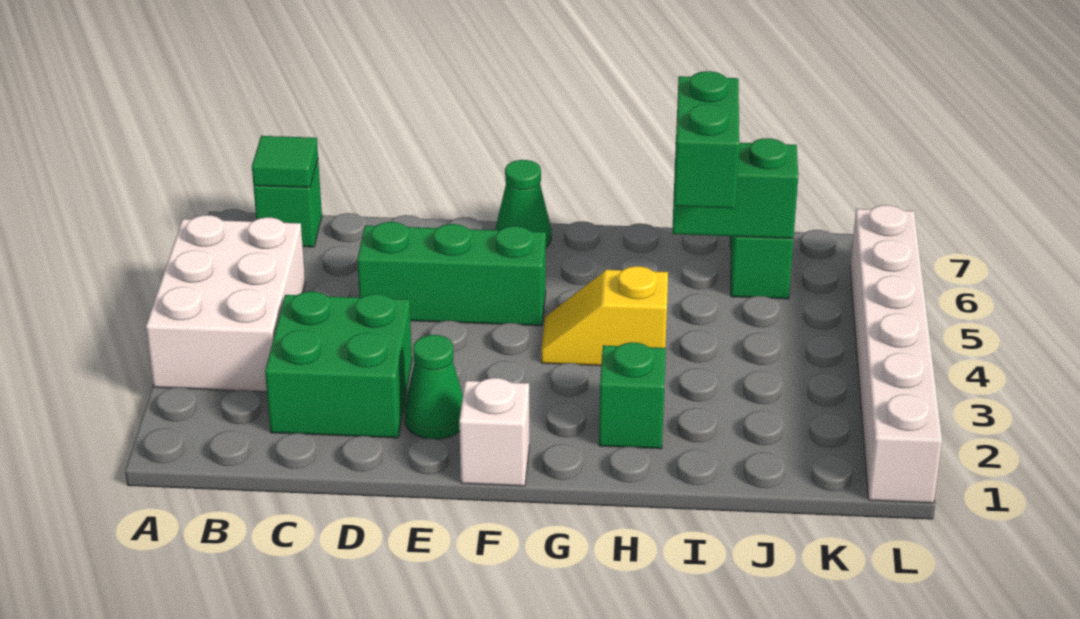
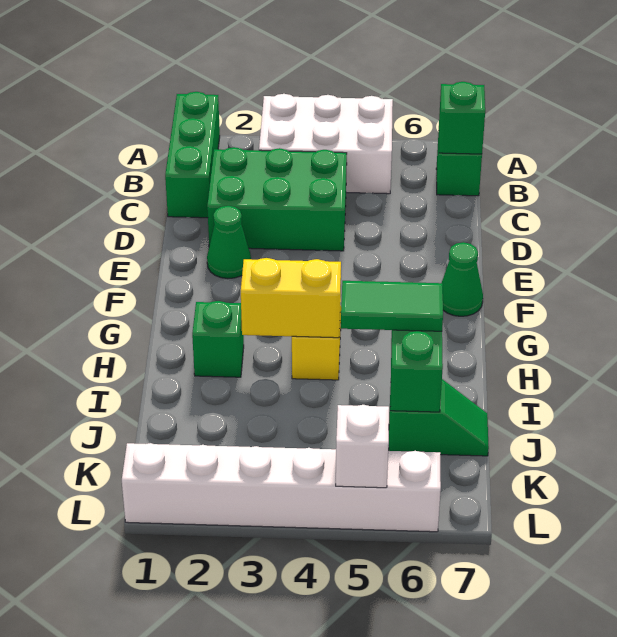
green 1x1 tile [252,136,318,188] -> green 1x1 brick [439,82,485,154]
green 2x2 brick [265,291,412,438] -> green 2x3 brick [207,147,347,251]
green 1x3 brick [357,222,546,326] -> green 1x3 brick moved to [165,92,220,218]
white 1x1 brick [459,378,529,486] -> white 1x1 brick moved to [336,405,389,488]
none -> yellow 1x2 brick [241,258,341,338]
green 1x2 brick [674,71,739,208] -> green 1x2 tile [341,281,443,331]

